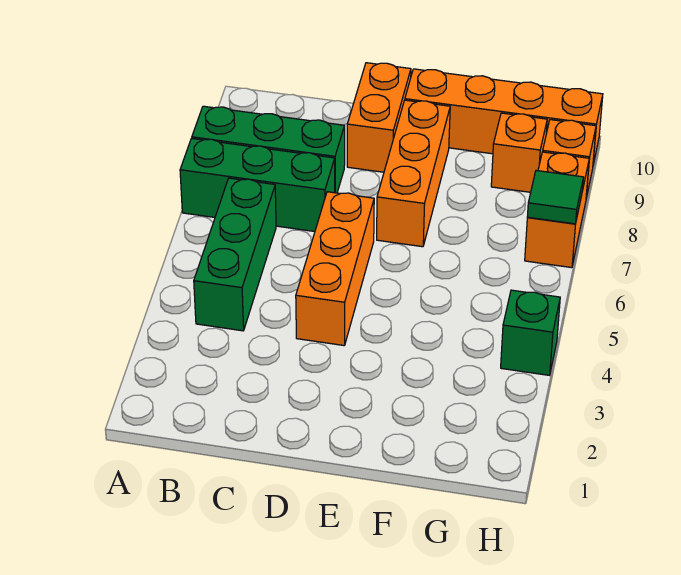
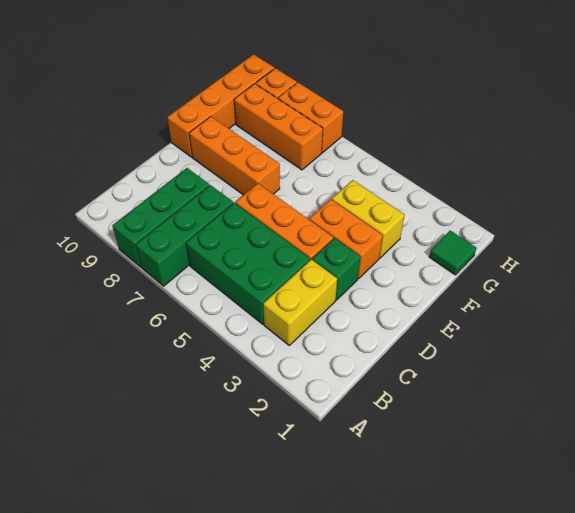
none -> yellow 1x2 brick [263,259,337,345]
green 1x3 brick [194,178,276,331] -> green 2x3 brick [186,203,310,324]
orange 1x2 brick [347,63,411,172] -> orange 1x2 brick moved to [309,199,383,279]
none -> yellow 1x2 brick [332,180,404,258]
orange 1x1 brick [491,113,547,192] -> orange 1x3 brick [234,84,323,170]
green 1x1 brick [501,290,560,375] -> green 1x1 brick moved to [312,238,360,300]
green 1x1 tile [527,171,584,224] -> green 1x1 tile moved to [429,231,476,275]

